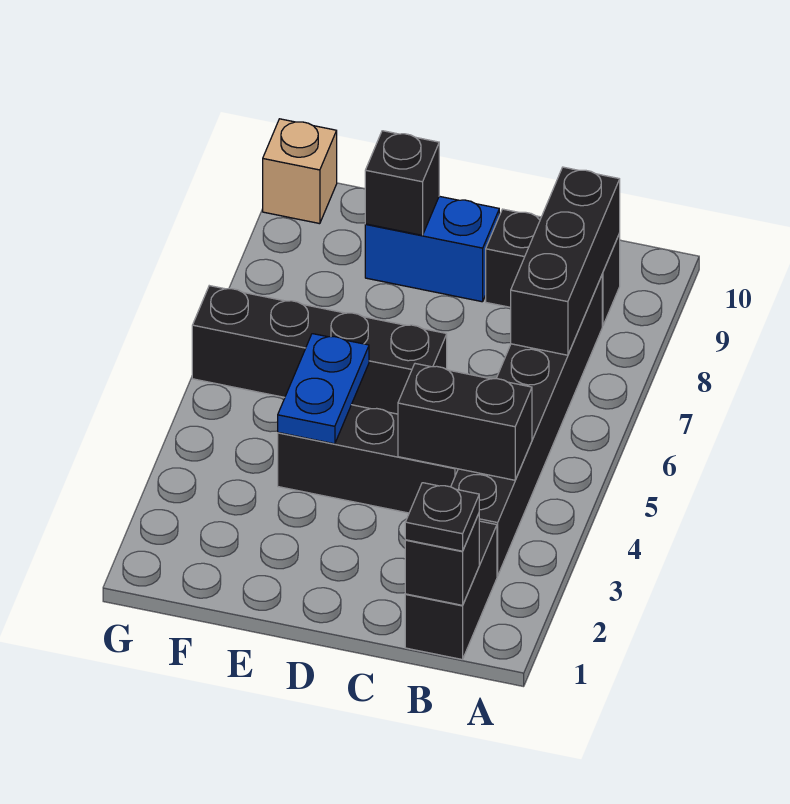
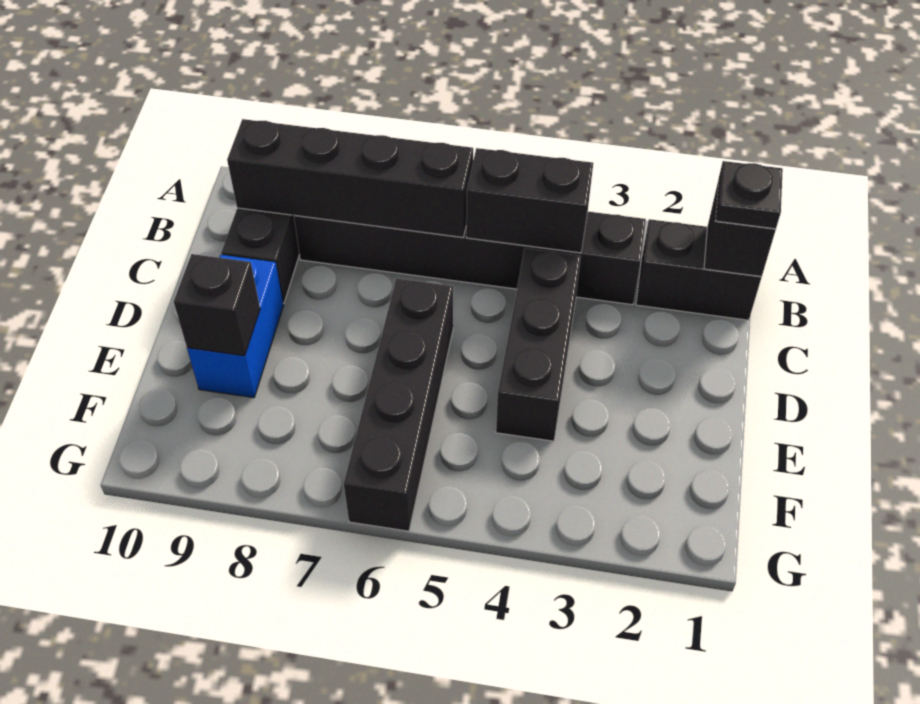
black 1x2 brick [398,364,532,480] -> black 1x2 brick turned to [466,148,593,253]
black 1x3 brick [511,167,620,355] -> black 1x4 brick [227,119,473,237]
blue 1x2 plate [278,334,369,444] -> none
tan 1x1 brick [263,119,337,224] -> none

